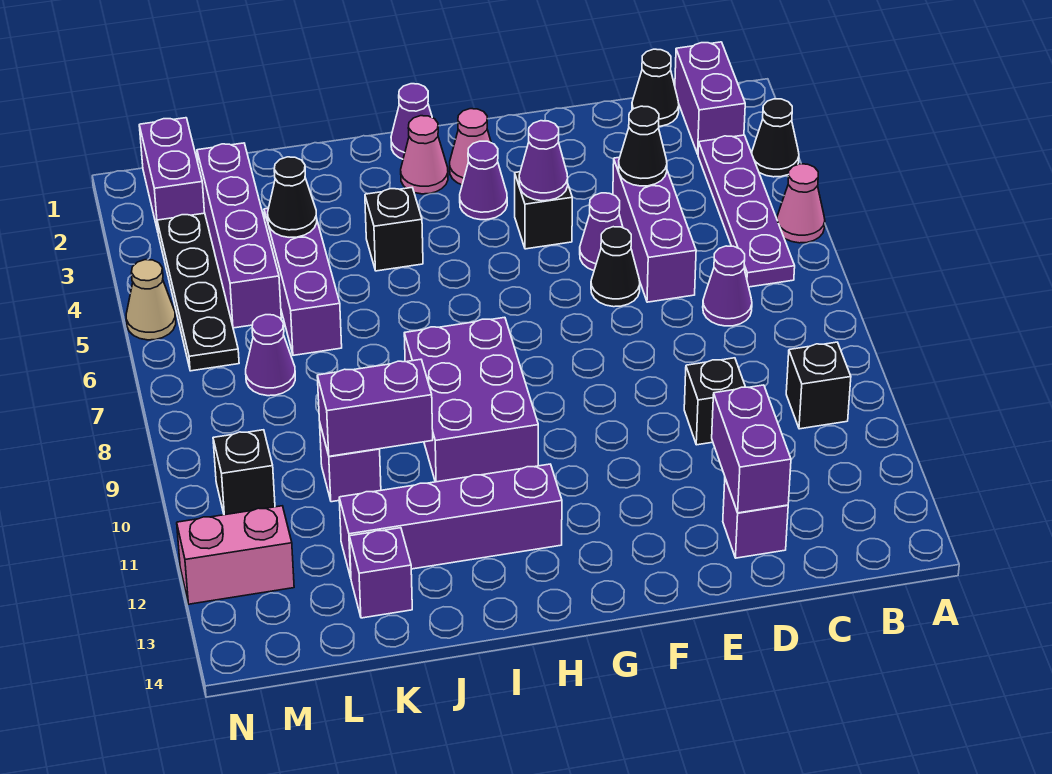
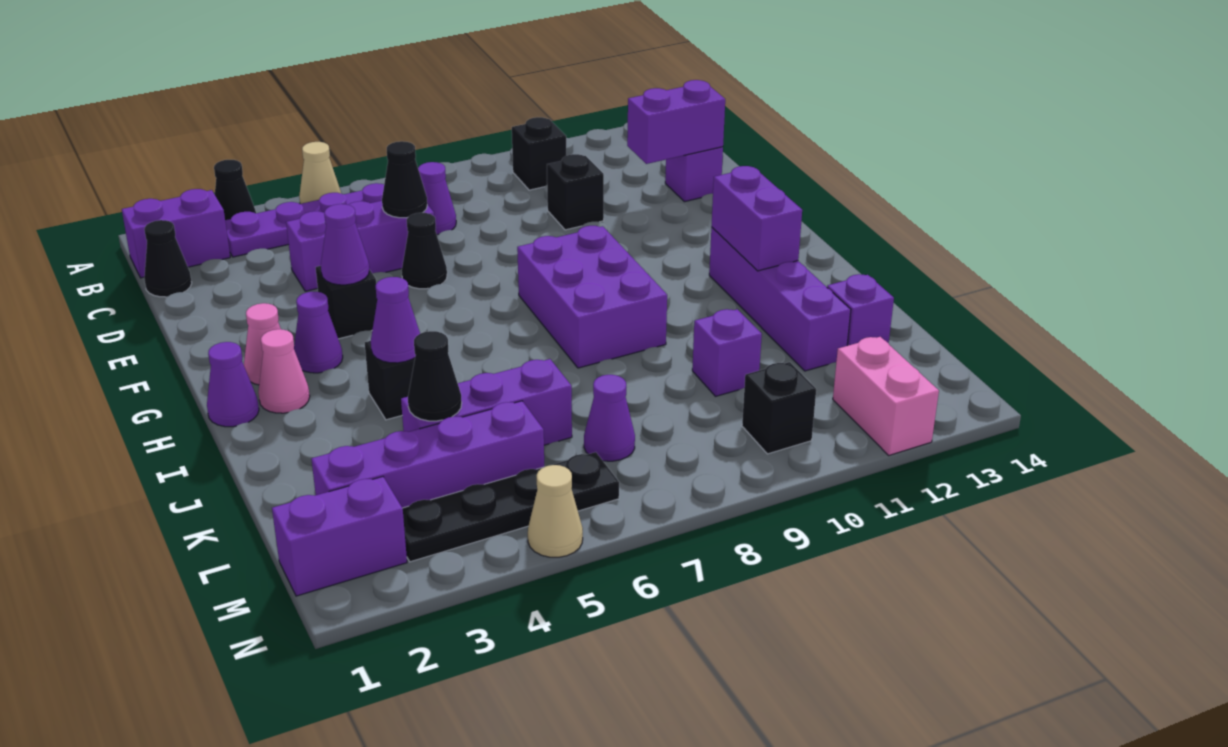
pink 1x1 cone [777,164,825,243] -> tan 1x1 cone [299,142,341,204]
black 1x1 cone [619,106,667,186] -> black 1x1 cone moved to [382,141,427,218]
purple 1x1 cone [580,193,623,271] -> purple 1x1 cone moved to [371,277,420,363]
purple 2x3 brick [404,317,538,482] -> purple 2x3 brick turned to [517,226,667,368]
purple 1x2 brick [317,359,433,456] -> purple 1x2 brick moved to [711,166,802,271]

